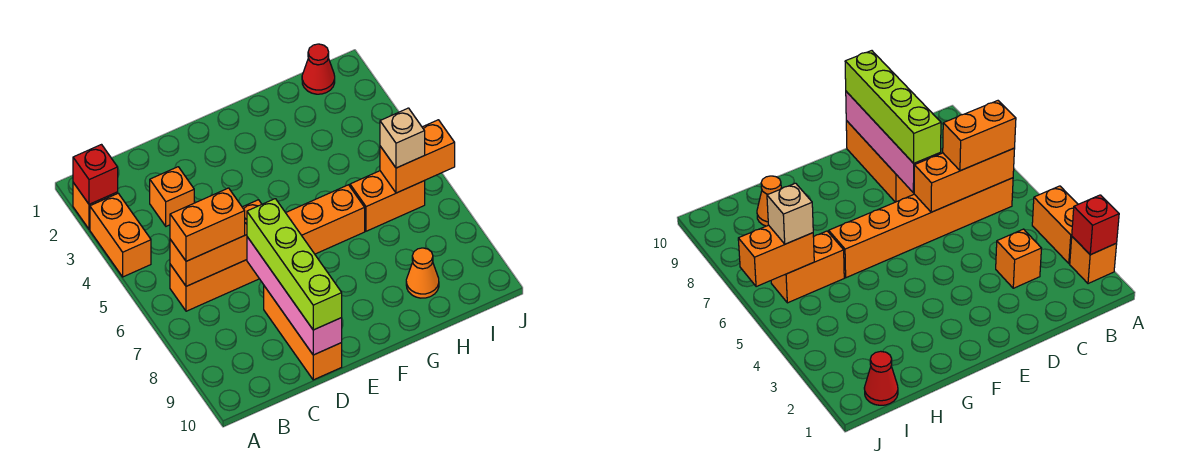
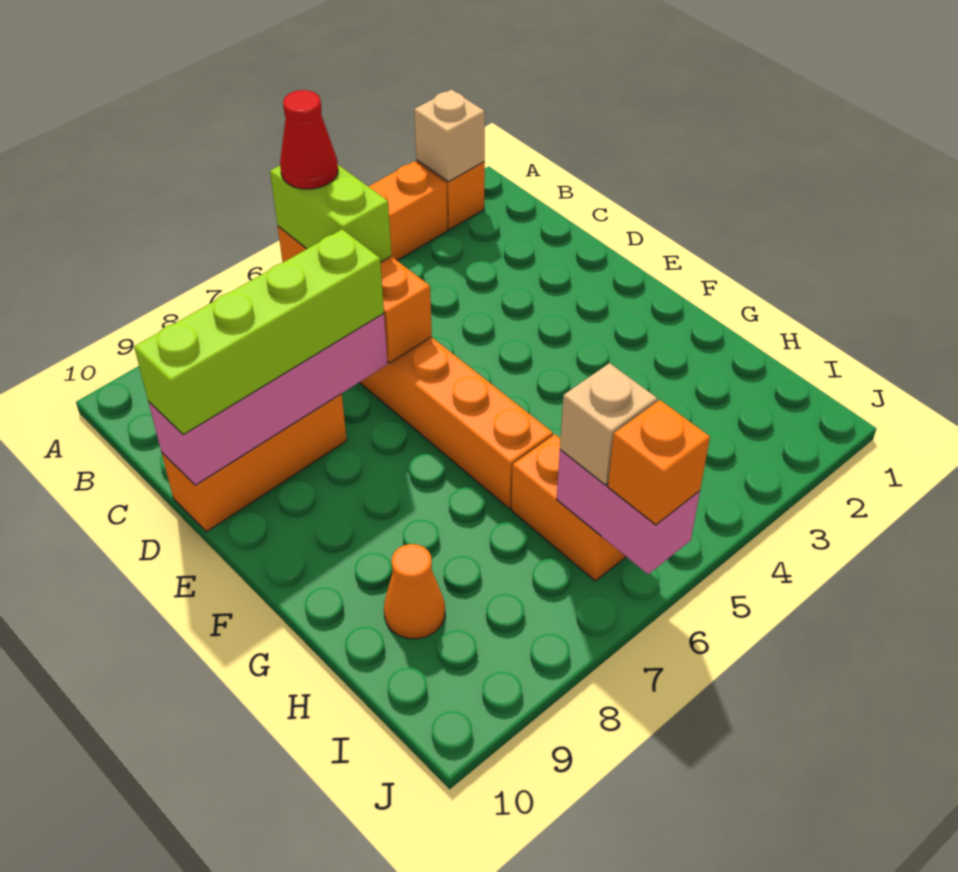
red 1x1 brick [73,145,118,204] -> tan 1x1 brick [414,89,485,182]
orange 1x2 brick [170,188,245,261] -> lime 1x2 brick [270,165,391,262]
orange 1x1 brick [150,167,194,226] -> orange 1x1 brick moved to [608,400,710,525]
red 1x1 cone [302,44,335,94] -> red 1x1 cone moved to [280,90,338,189]
orange 1x2 brick [380,120,455,193] -> pink 1x2 brick [557,450,700,574]

